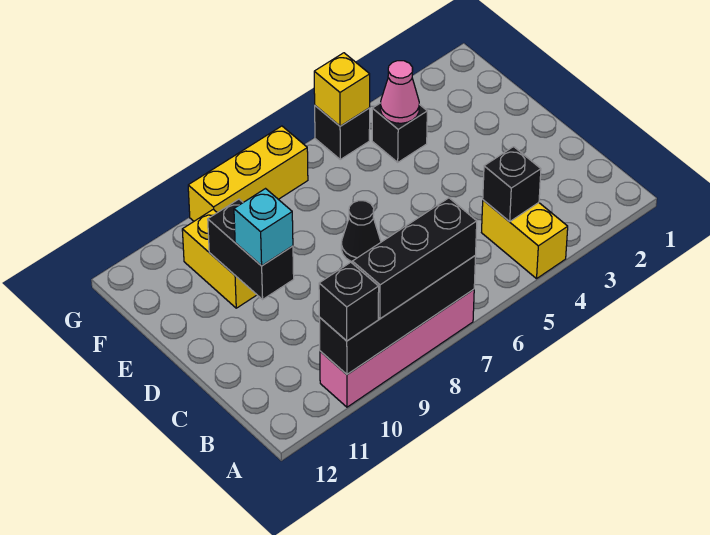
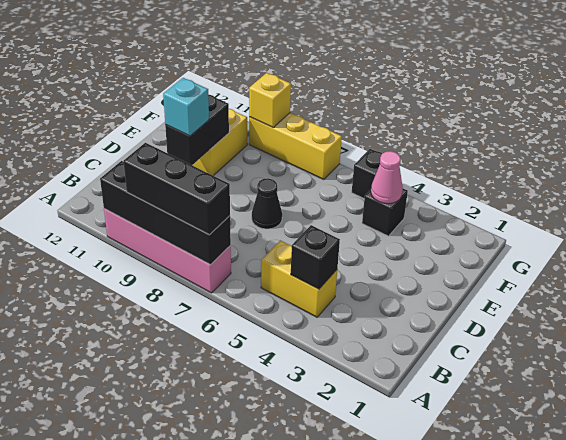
yellow 1x2 brick [482,200,568,279] -> yellow 1x2 brick turned to [261,240,337,317]
black 1x1 brick [319,262,379,341] -> none
yellow 1x1 brick [314,53,370,126] -> yellow 1x1 brick moved to [249,73,291,128]

